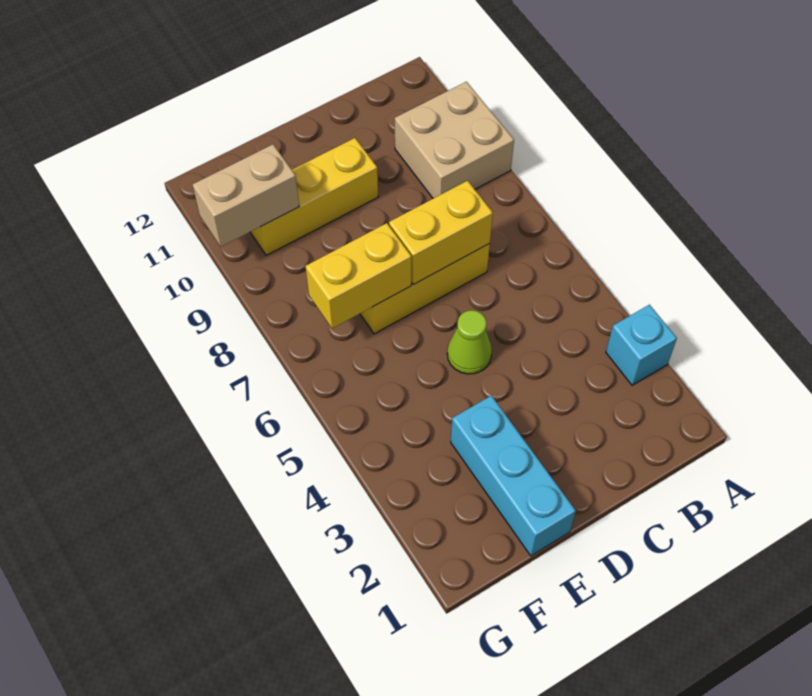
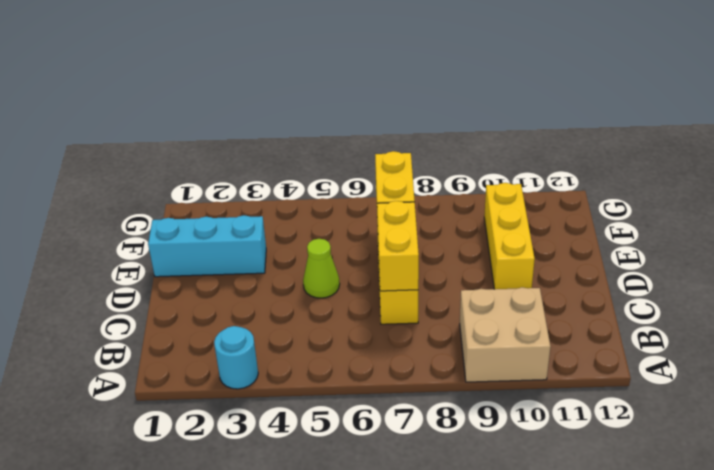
cyan 1x1 brick [606,305,677,385] -> cyan 1x1 round brick [214,326,258,389]
tan 1x2 brick [193,144,299,247] -> none

